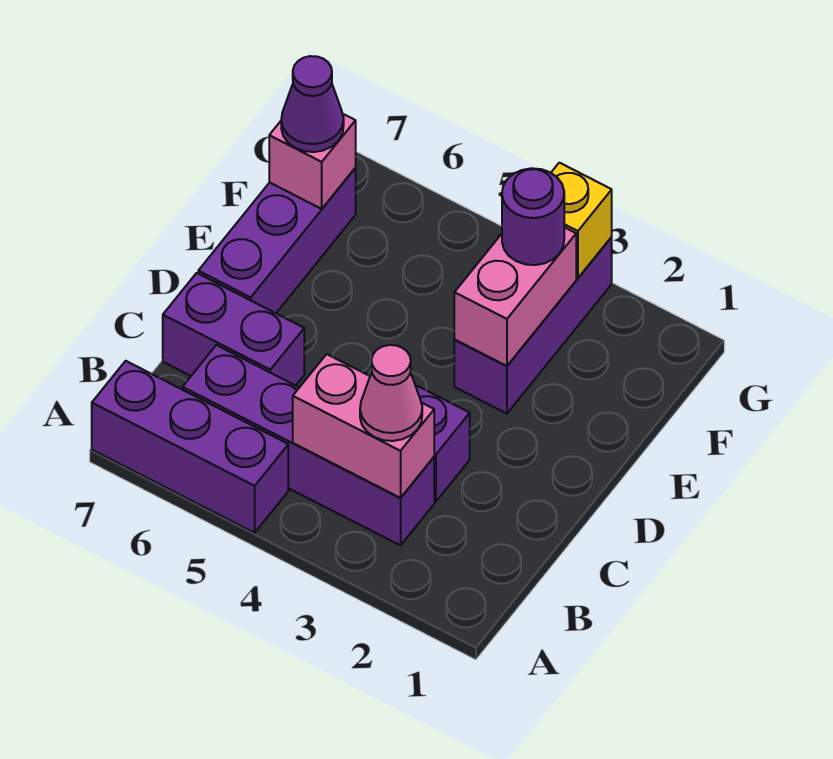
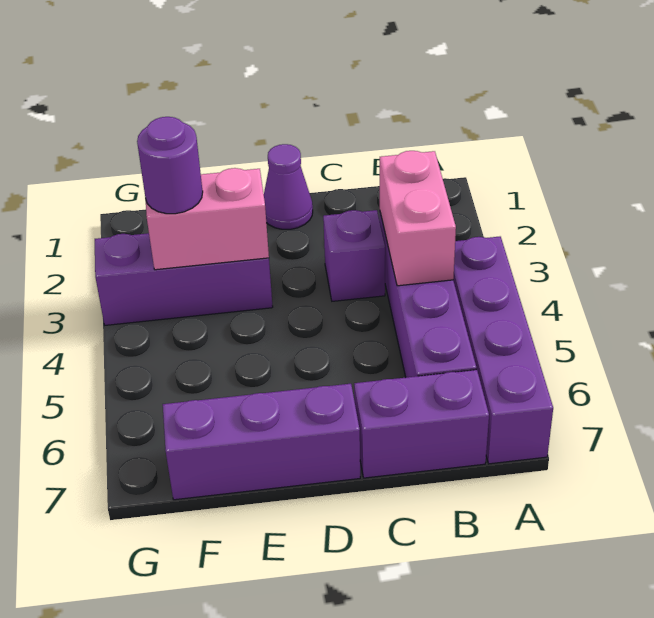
purple 1x3 brick [92,361,288,533] -> purple 1x4 brick [453,237,553,464]
pink 1x1 cone [360,345,422,441] -> none
purple 1x2 brick [163,273,304,386] -> purple 1x2 brick turned to [354,370,489,478]
pink 1x1 brick [269,114,356,209] -> none
purple 1x1 cone [281,56,344,152] -> purple 1x1 cone moved to [264,144,313,229]
yellow 1x1 brick [551,163,612,278] -> none

